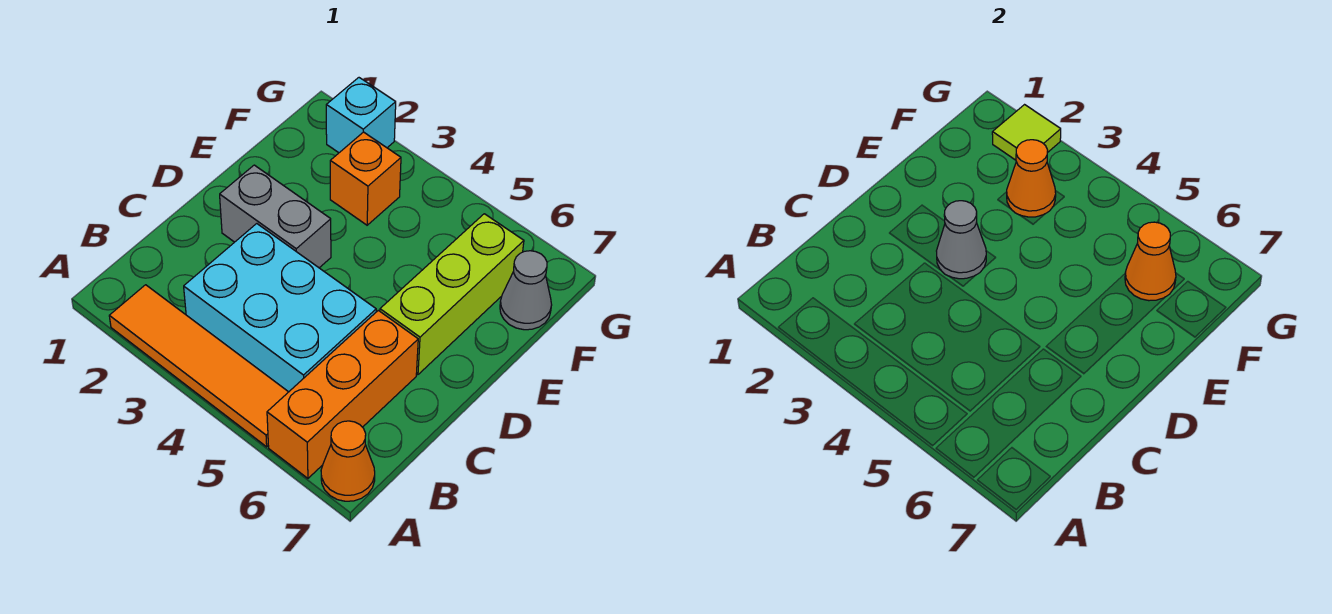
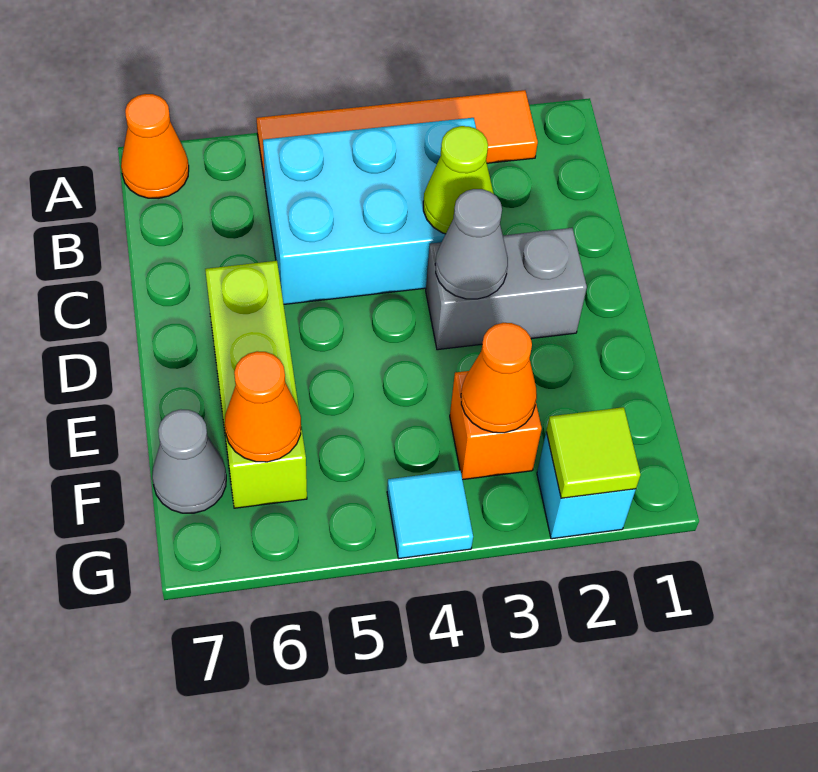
orange 1x3 brick [267,310,418,478] -> none
none -> lime 1x1 cone [423,126,494,234]
none -> cyan 1x1 tile [387,470,473,558]

